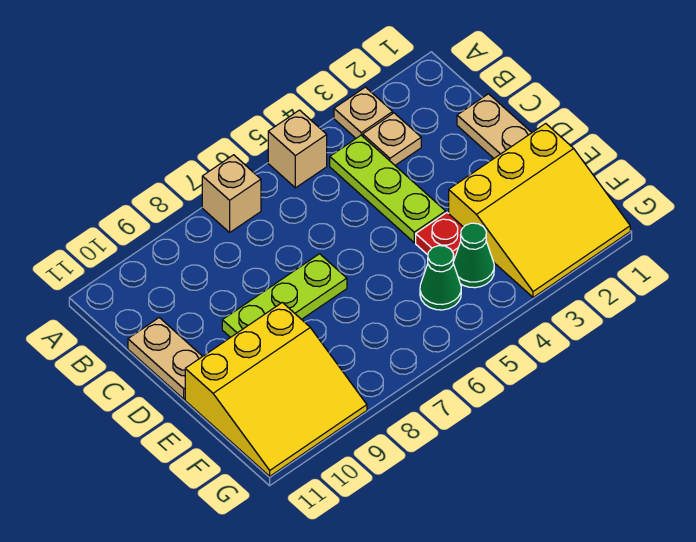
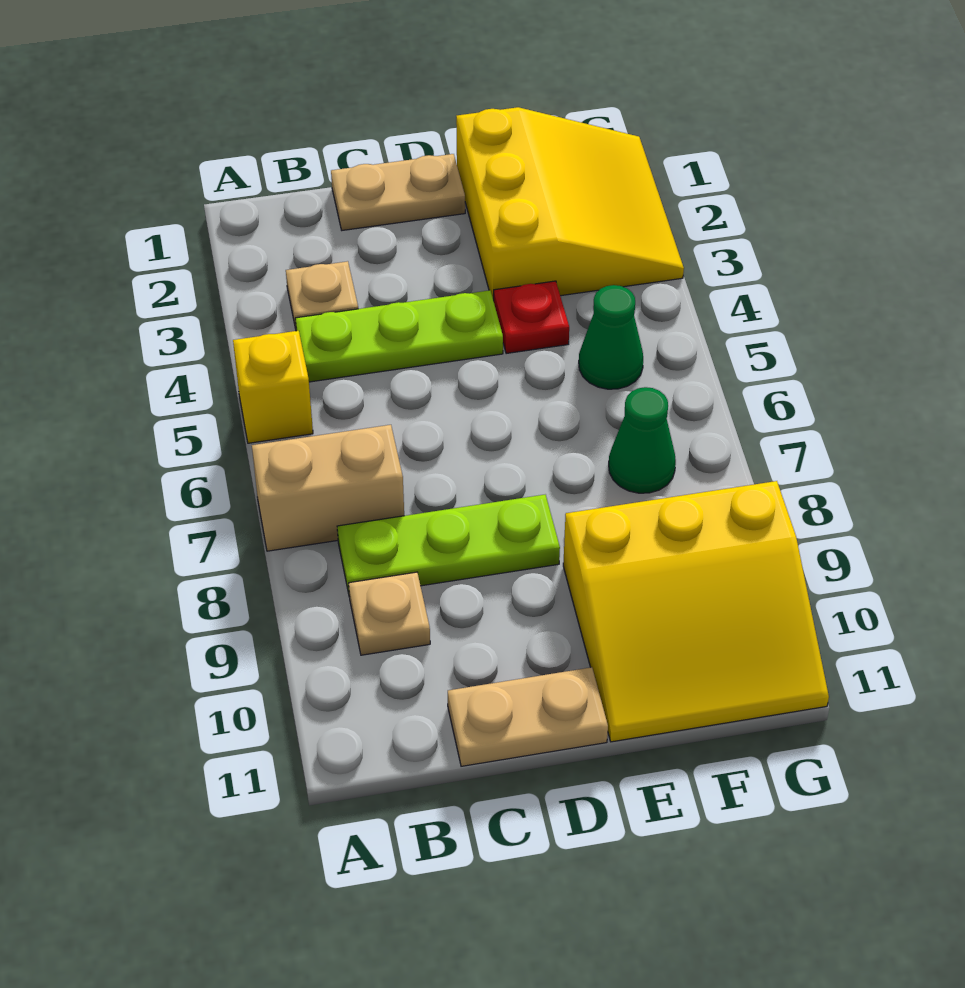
tan 1x1 plate [334,87,393,138] -> tan 1x1 plate moved to [349,572,430,655]
tan 1x1 brick [268,110,327,188] -> yellow 1x1 brick [233,331,313,443]
tan 1x1 brick [202,155,261,232] -> tan 1x2 brick [252,425,404,551]
lime 1x3 plate [222,254,347,338] -> lime 1x3 plate turned to [337,495,560,594]
yellow 3x3 slope [185,302,367,476] -> yellow 3x3 slope turned to [563,481,829,742]
green 1x1 cone [453,223,494,288] -> green 1x1 cone moved to [609,387,676,493]

